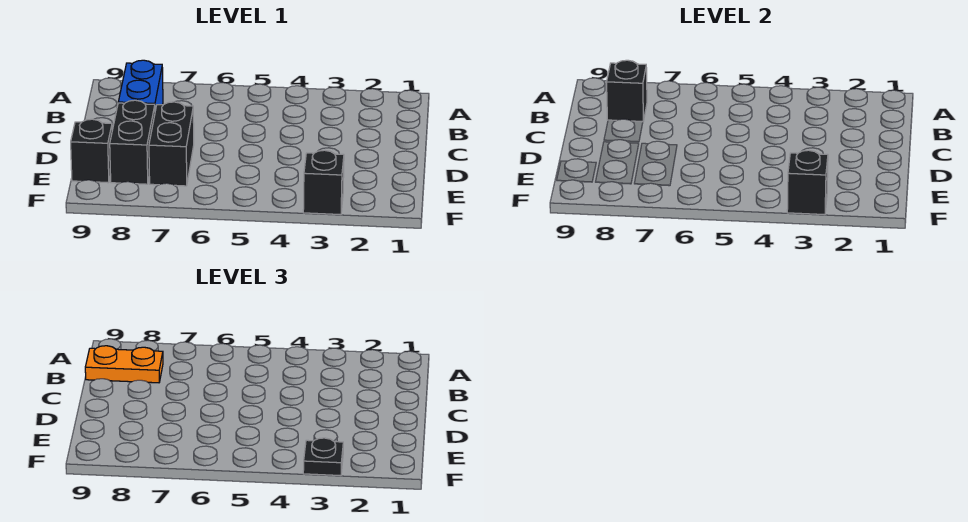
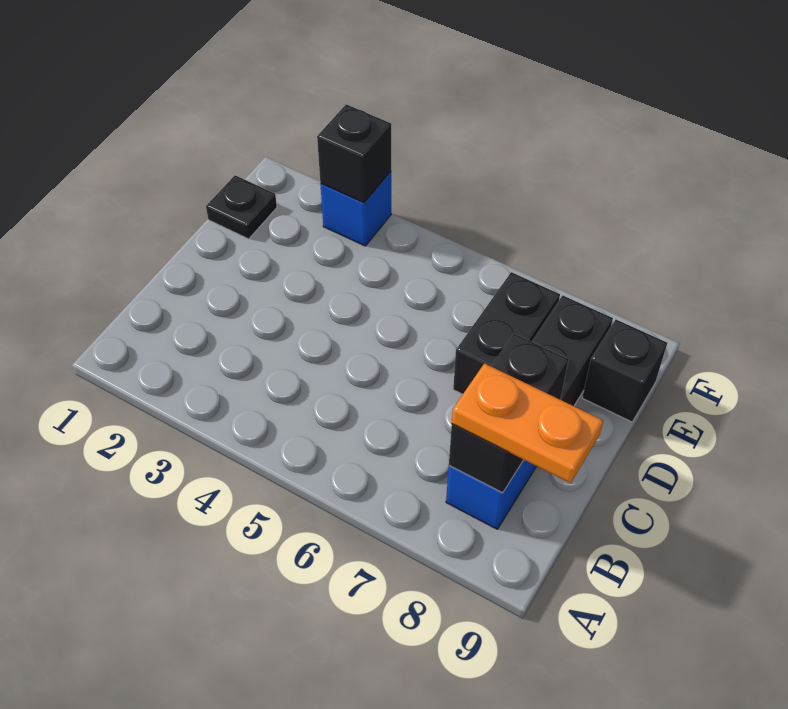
black 1x1 brick [607,60,647,121] -> black 1x2 brick [449,333,569,493]
black 1x1 brick [303,150,344,215] -> blue 1x1 brick [320,172,391,246]
black 1x1 plate [303,438,343,476] -> black 1x1 plate moved to [206,175,277,239]

